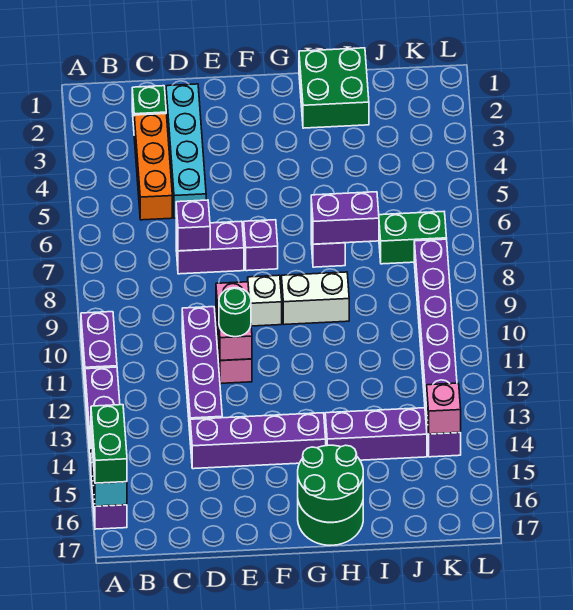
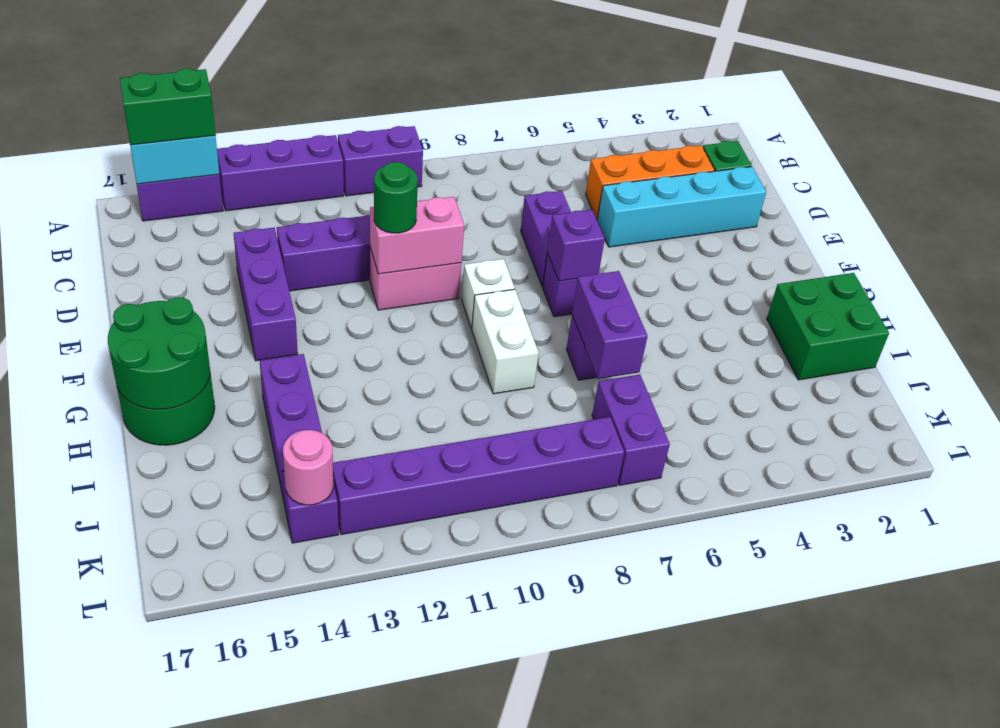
purple 1x1 brick [176,200,210,251] -> purple 1x1 brick moved to [547,210,605,281]
purple 1x4 brick [190,413,326,469] -> purple 1x3 brick [234,228,298,361]
green 1x2 brick [379,212,447,264] -> purple 1x2 brick [592,375,670,485]
pink 1x1 brick [426,383,461,434] -> pink 1x1 round brick [283,430,333,505]

